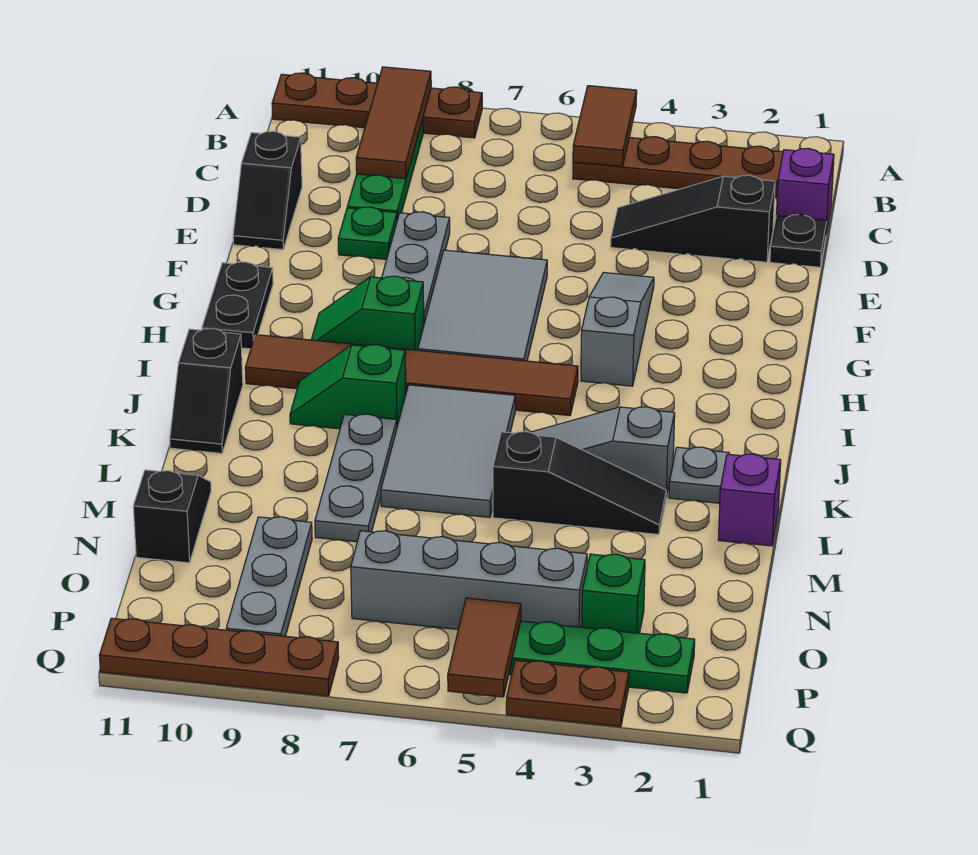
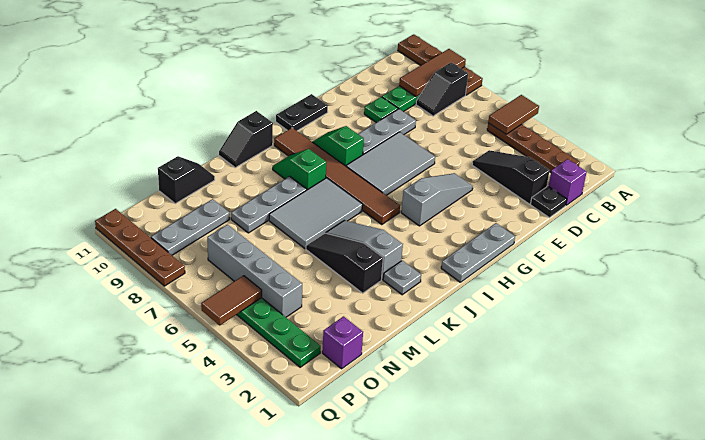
black 1x2 slope [233,131,302,250] -> black 1x2 slope moved to [416,62,468,116]
none -> grey 1x3 plate [441,223,515,282]
purple 1x1 brick [718,454,781,546] -> purple 1x1 brick moved to [322,316,363,369]
black 1x3 slope [493,432,666,534] -> black 1x3 slope turned to [306,233,383,293]
green 1x1 brick [582,554,645,633] -> none
brown 1x2 plate [506,660,629,727] -> none

